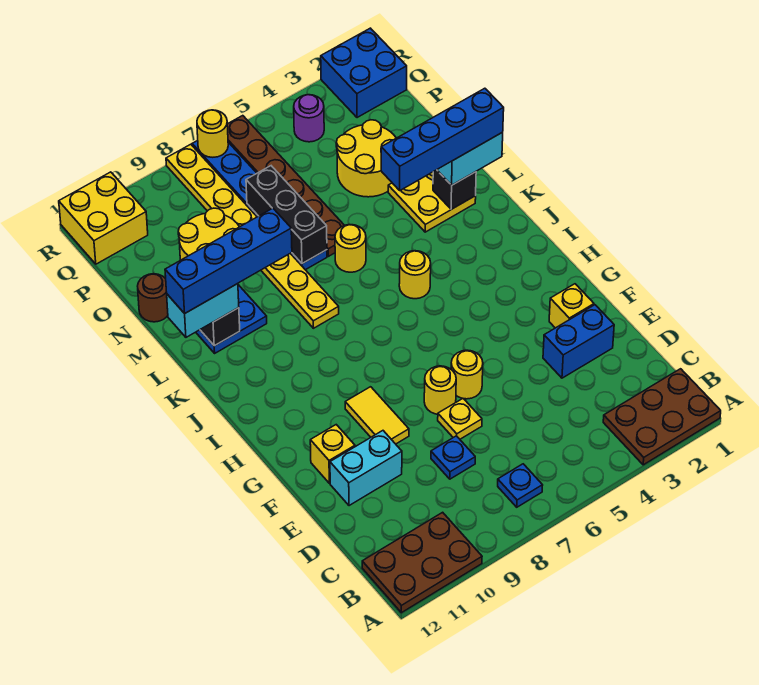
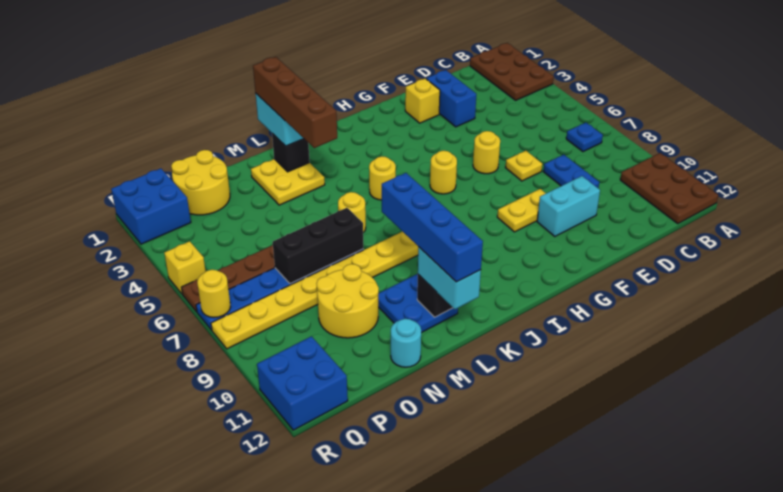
blue 1x1 plate [431,436,475,479] -> blue 1x2 plate [543,155,599,188]
cyan 1x2 brick [330,431,402,506] -> cyan 1x2 brick turned to [537,176,600,236]
yellow 1x1 round brick [424,366,456,414] -> yellow 1x1 round brick moved to [430,151,457,194]
yellow 1x2 tile [345,387,409,444] -> yellow 1x2 plate [497,189,546,232]
yellow 1x1 brick [310,425,355,483] -> yellow 1x1 brick moved to [164,241,206,294]
blue 1x4 brick [381,88,504,190] -> brown 1x4 brick [253,57,337,148]
yellow 2x2 round brick [336,120,396,197] -> yellow 2x2 round brick moved to [171,150,230,215]
brown 1x1 round brick [138,274,168,322] -> cyan 1x1 round brick [391,319,421,367]
purple 1x1 round brick [294,95,324,142] -> none
yellow 2x2 brick [59,172,148,264] -> blue 2x2 brick [257,336,348,430]

